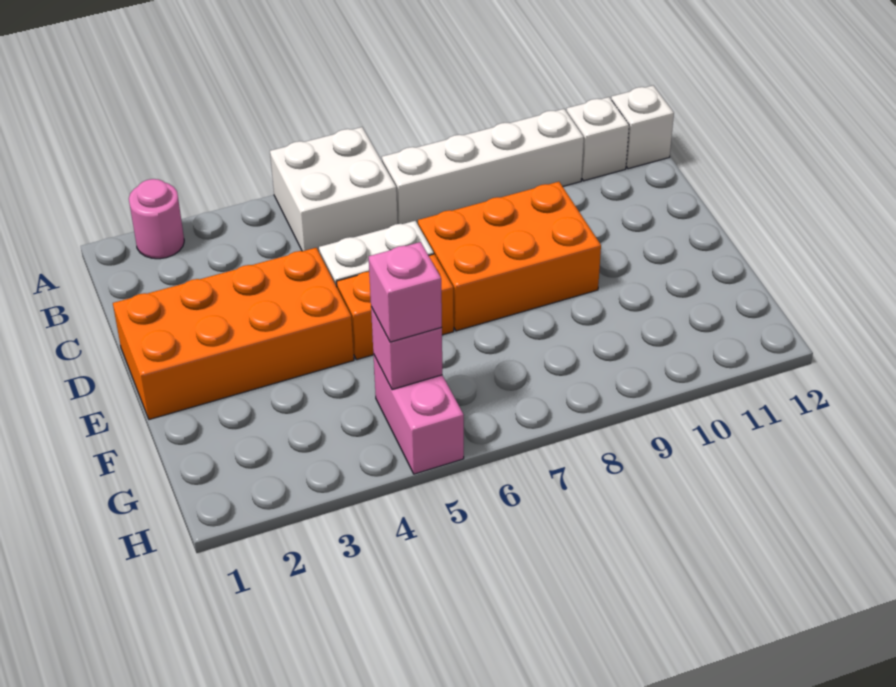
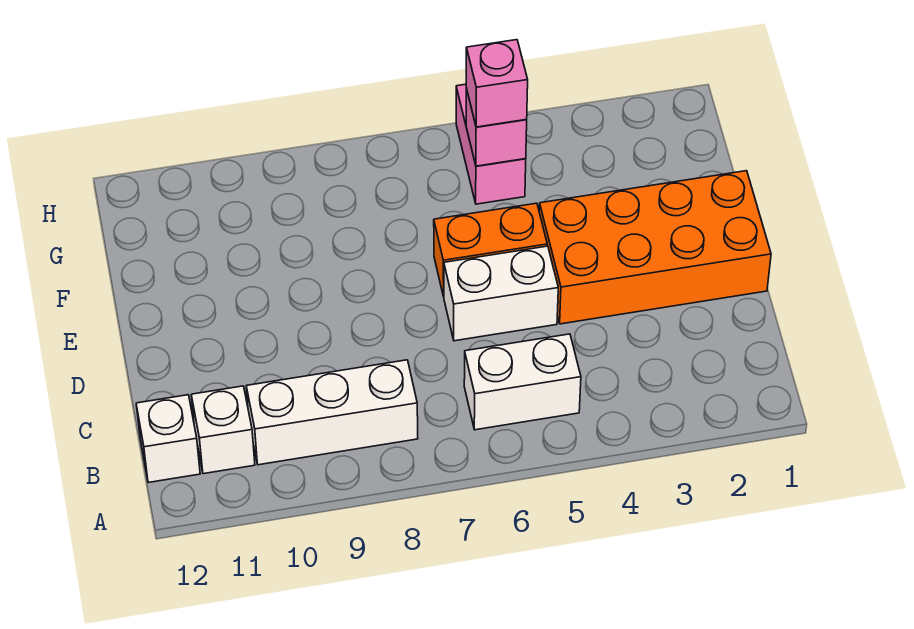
pink 1x1 round brick [129,179,184,259] -> none
white 2x2 brick [270,127,398,251] -> white 1x2 brick [464,334,581,430]
white 1x4 brick [382,109,584,224] -> white 1x3 brick [246,360,418,465]
orange 2x3 brick [418,182,601,331] -> none

